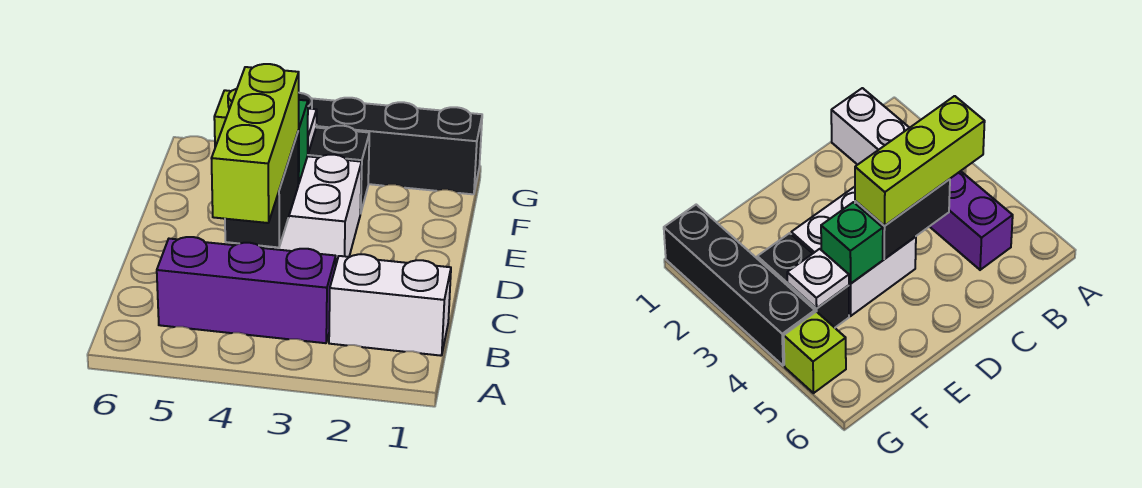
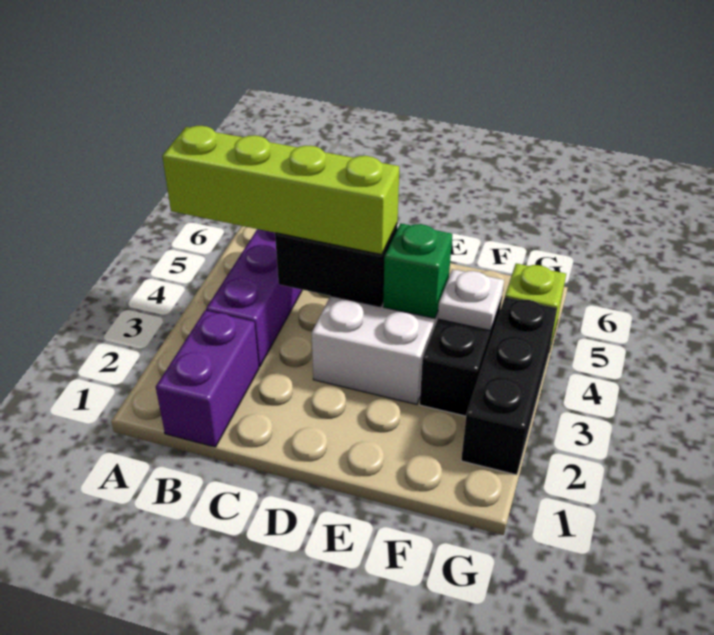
white 1x2 brick [329,254,451,356] -> purple 1x2 brick [156,311,259,447]
lime 1x3 brick [211,64,299,223] -> lime 1x4 brick [162,126,399,255]
black 1x4 brick [299,93,482,194] -> black 1x3 brick [461,297,557,475]

